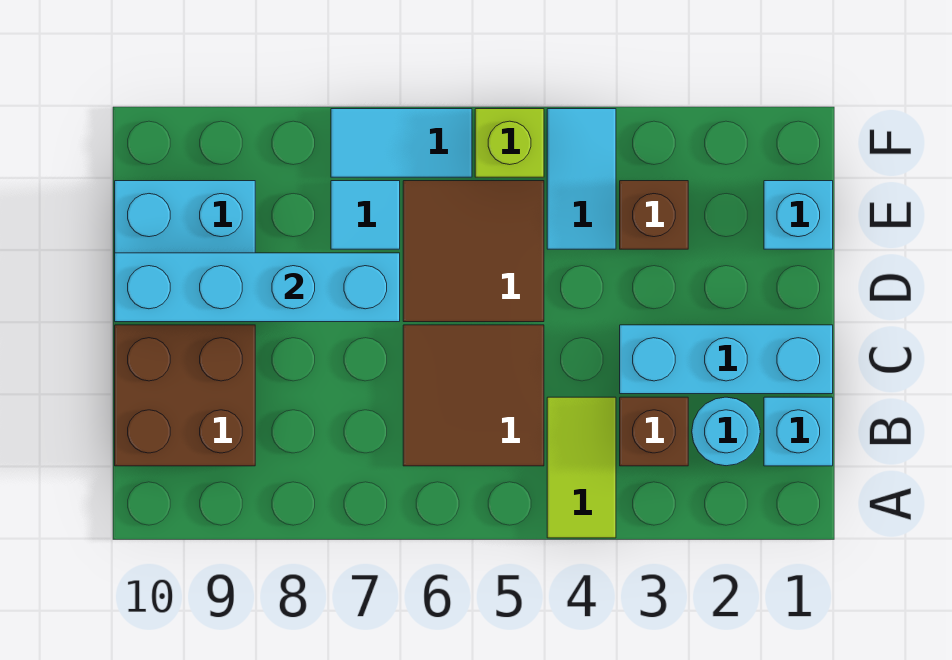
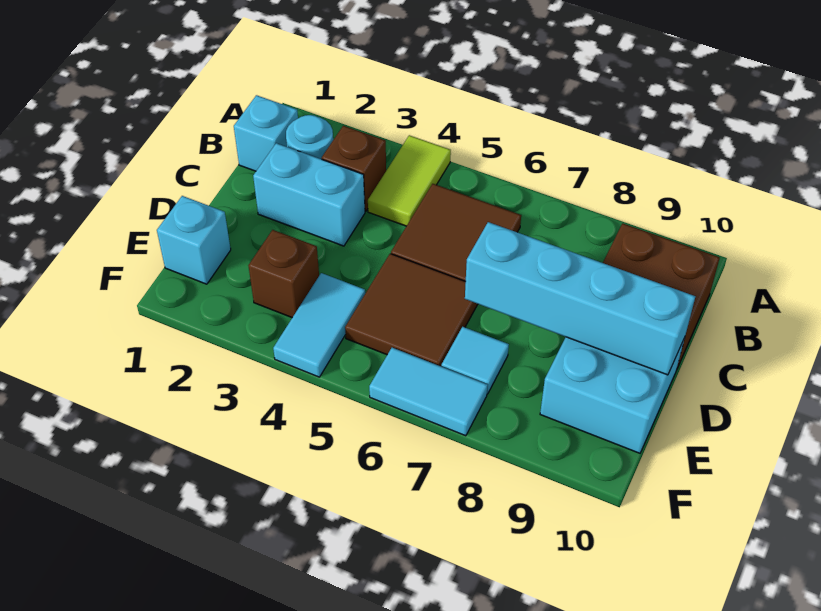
cyan 1x3 brick [620,325,833,394] -> cyan 1x2 brick [253,143,365,246]
lime 1x1 brick [475,109,544,177] -> none

